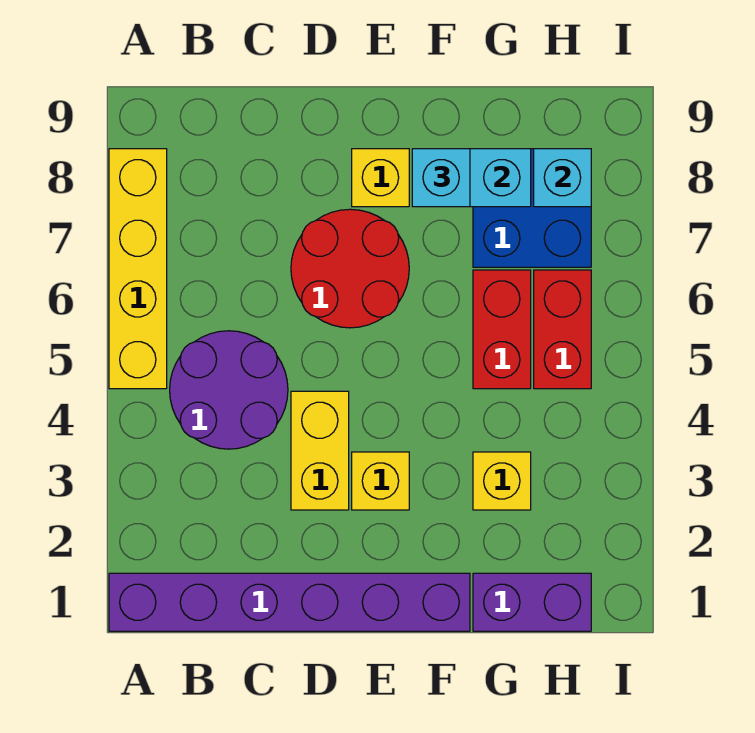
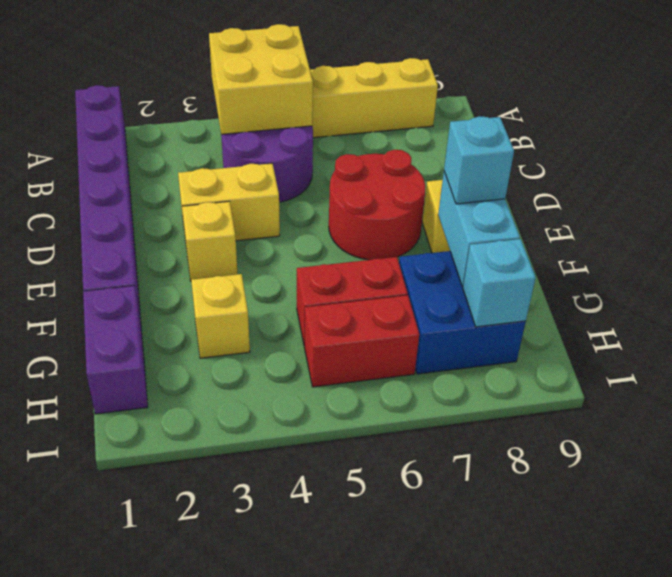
none -> yellow 2x2 brick [209,24,313,134]

